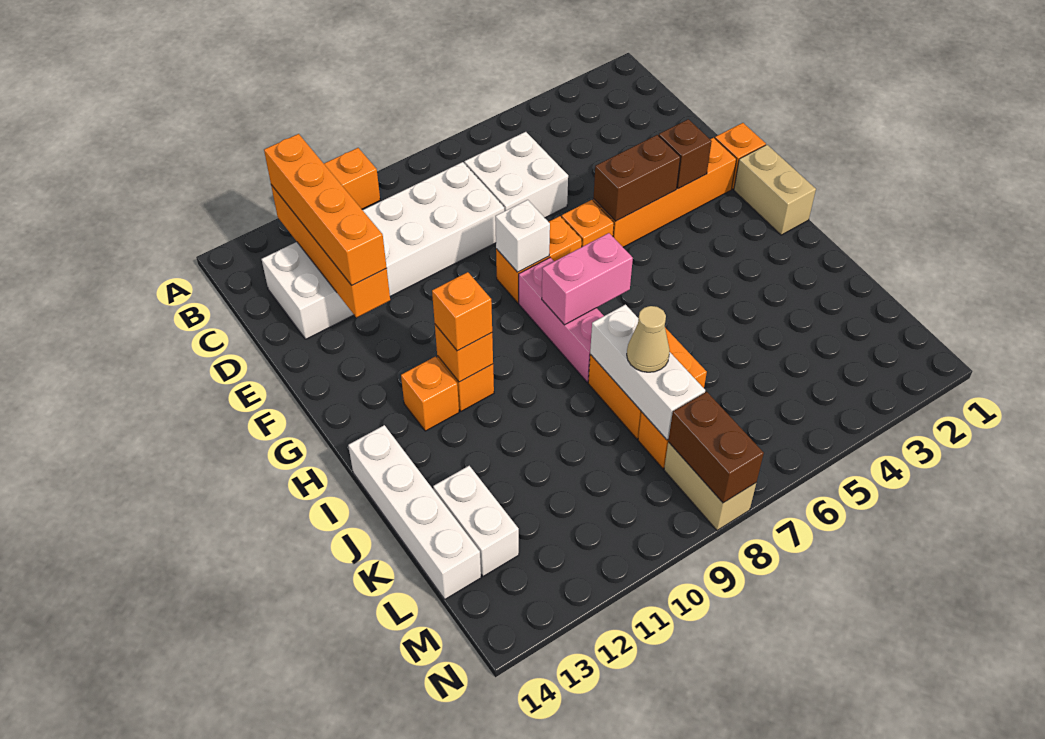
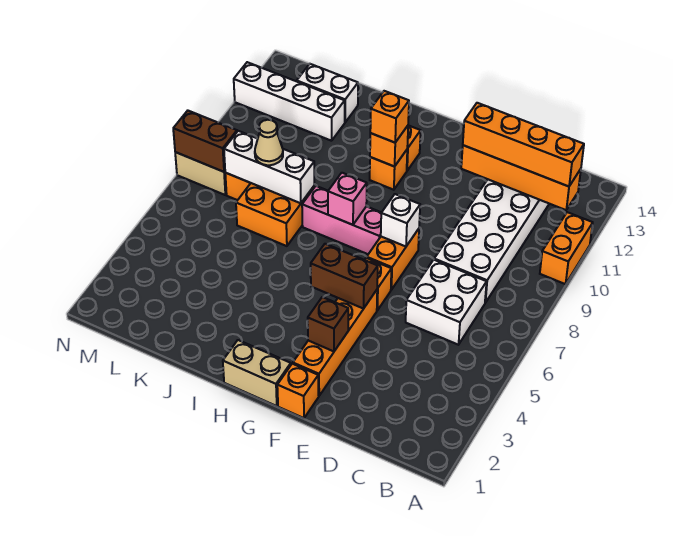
brown 1x2 brick [593,135,680,221] -> brown 1x2 brick turned to [311,244,378,309]
pink 1x2 brick [542,233,633,325] -> pink 1x1 brick [328,173,367,225]
white 1x4 brick [348,425,481,599] -> white 1x4 brick moved to [234,62,345,141]

